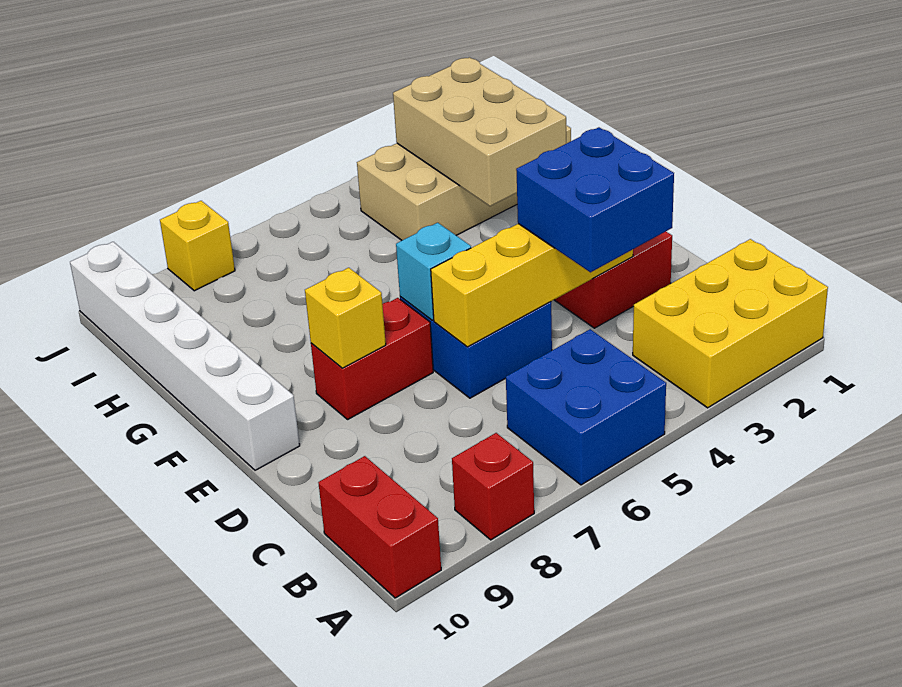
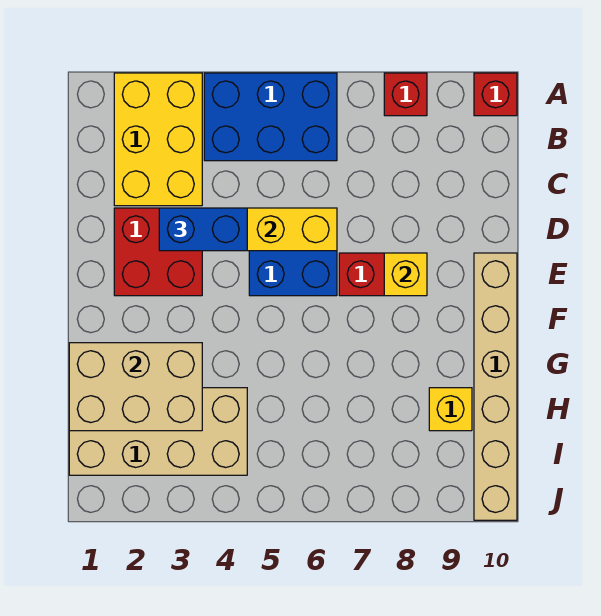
yellow 2x3 brick [633,239,828,408] -> yellow 2x3 brick turned to [114,73,202,206]
blue 2x2 brick [506,329,666,485] -> blue 2x3 brick [204,73,337,161]
red 1x2 brick [318,456,441,598] -> red 1x1 brick [474,73,517,116]
blue 2x2 brick [516,127,674,272] -> blue 1x2 brick [159,208,247,251]
cyan 1x1 brick [396,223,471,320] -> none
white 1x6 brick [70,242,300,470] -> tan 1x6 brick [474,253,517,520]
tan 2x3 brick [393,57,566,206] -> tan 2x3 brick turned to [69,343,202,431]
yellow 1x1 brick [160,201,235,291] -> yellow 1x1 brick moved to [429,388,472,431]

